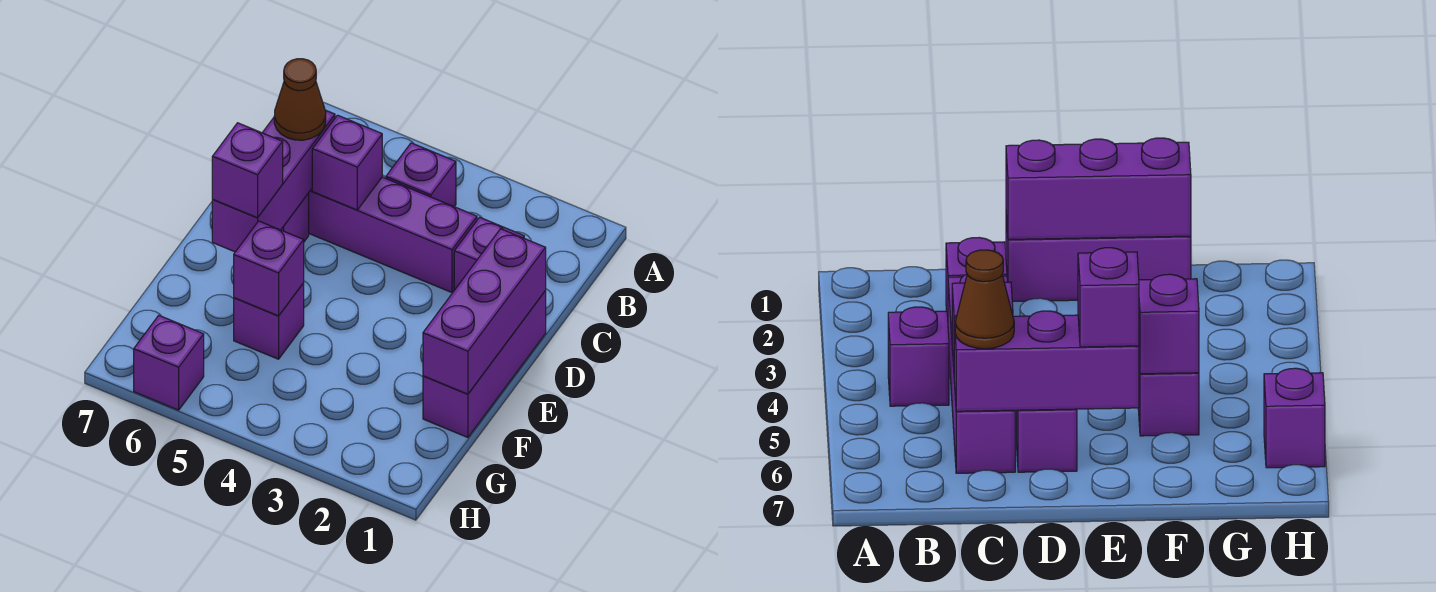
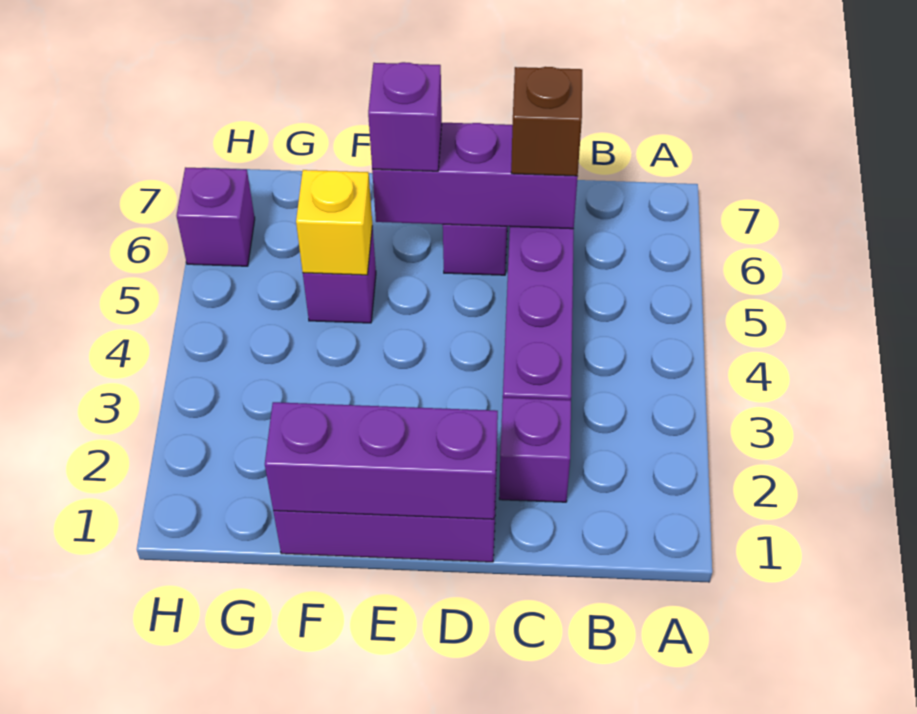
purple 1x1 brick [386,143,456,206] -> none
purple 1x1 brick [312,115,382,210] -> none
brown 1x1 cone [274,59,326,140] -> brown 1x1 brick [511,67,582,176]
purple 1x1 brick [234,221,304,316] -> yellow 1x1 brick [296,170,372,275]

